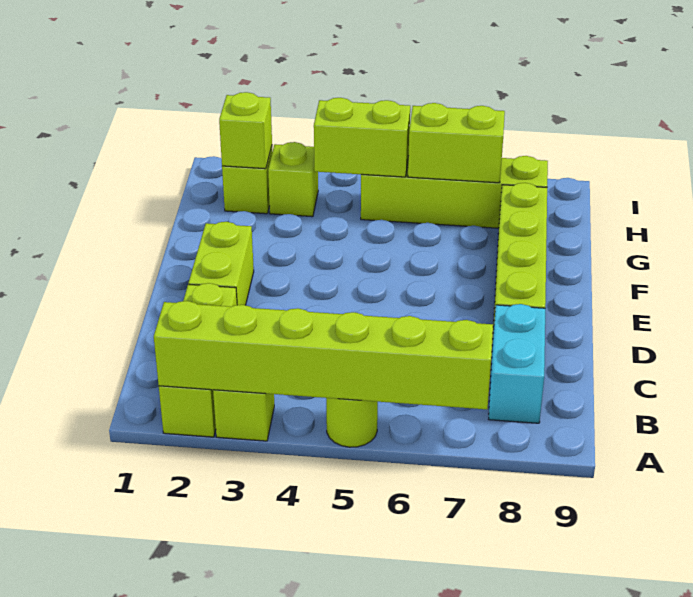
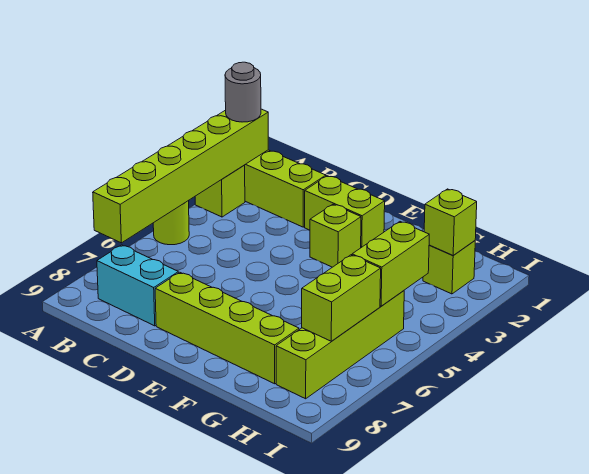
none -> grey 1x1 round brick [225,62,261,122]
lime 1x1 brick [268,142,318,217] -> lime 1x1 brick moved to [310,204,361,267]

